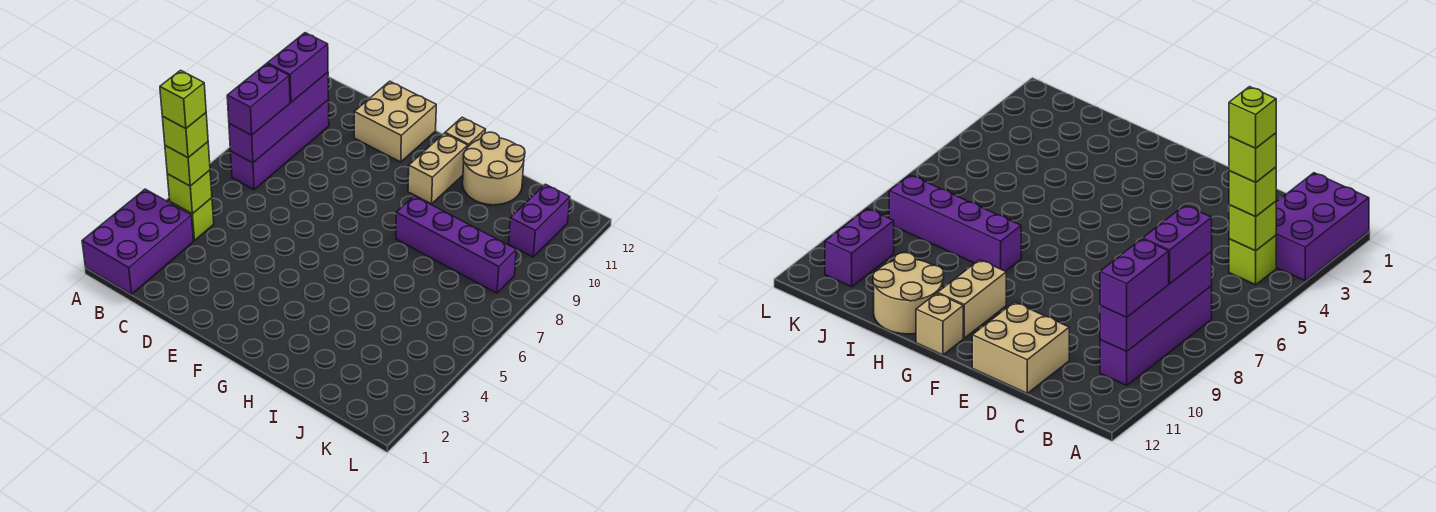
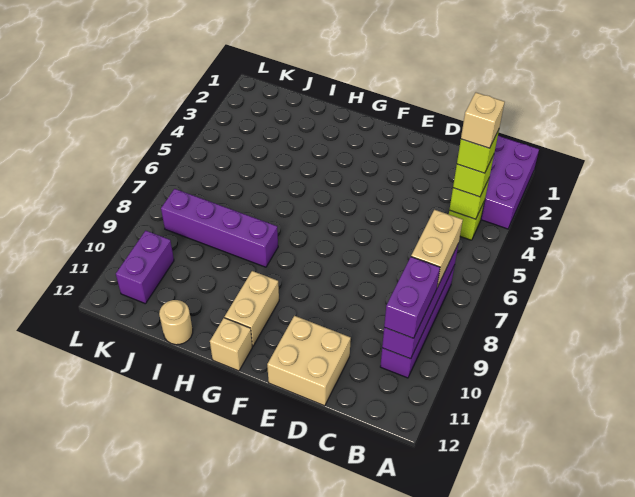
lime 1x1 brick [160,70,206,129] -> tan 1x1 brick [461,93,505,148]
purple 1x2 brick [227,64,290,135] -> tan 1x2 brick [411,210,463,287]
tan 2x2 round brick [463,132,525,205] -> tan 1x1 round brick [159,300,193,345]

